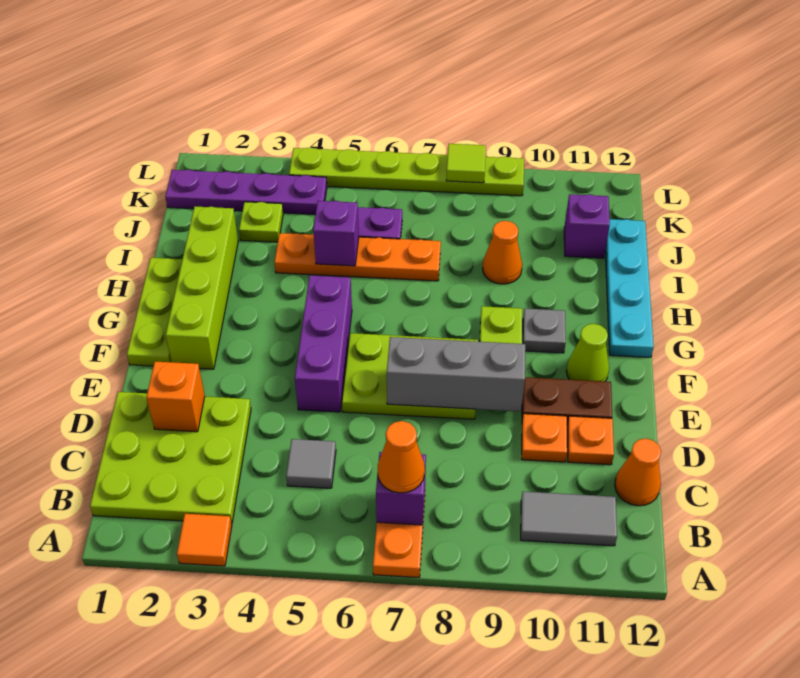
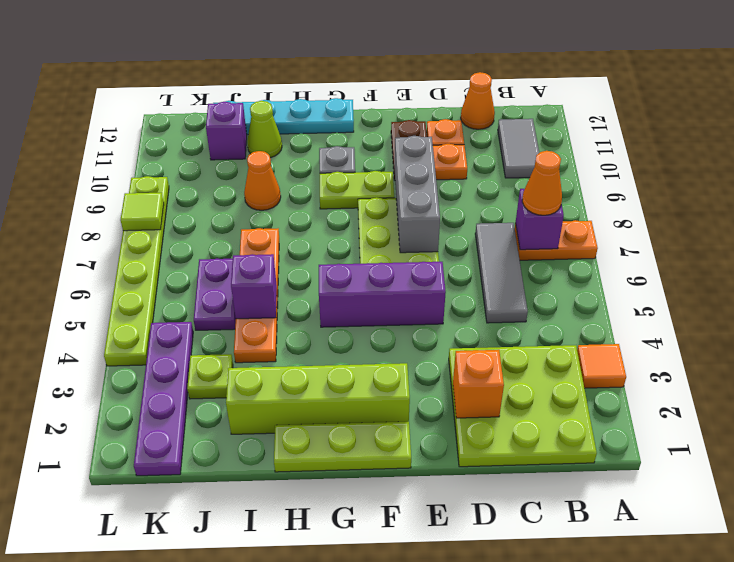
grey 1x1 tile [286,439,336,488] -> grey 1x3 tile [475,223,528,323]
lime 1x1 cone [566,324,609,381] -> lime 1x1 cone moved to [247,101,282,158]

